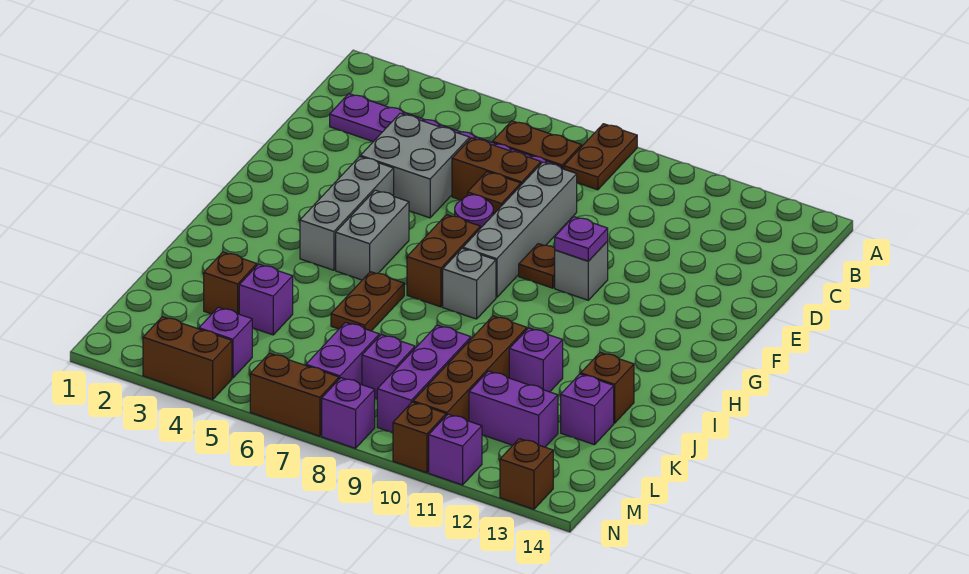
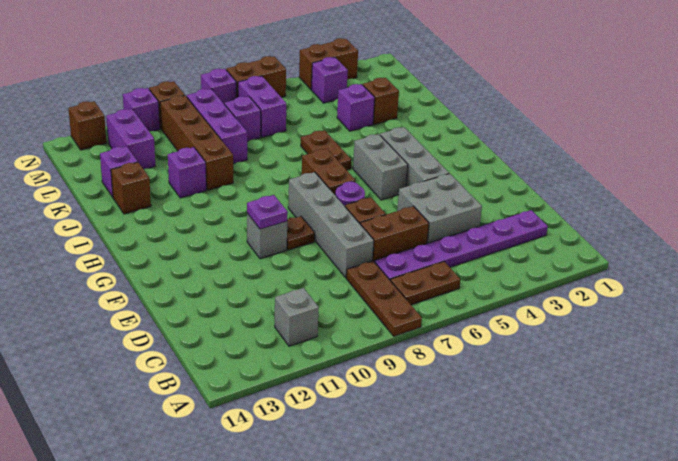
brown 1x2 plate [564,124,637,190] -> brown 1x3 plate [346,261,422,336]
grey 1x1 brick [443,248,496,319] -> grey 1x1 brick moved to [275,288,319,346]
purple 1x2 brick [469,371,558,447] -> purple 1x2 brick turned to [106,109,155,169]

